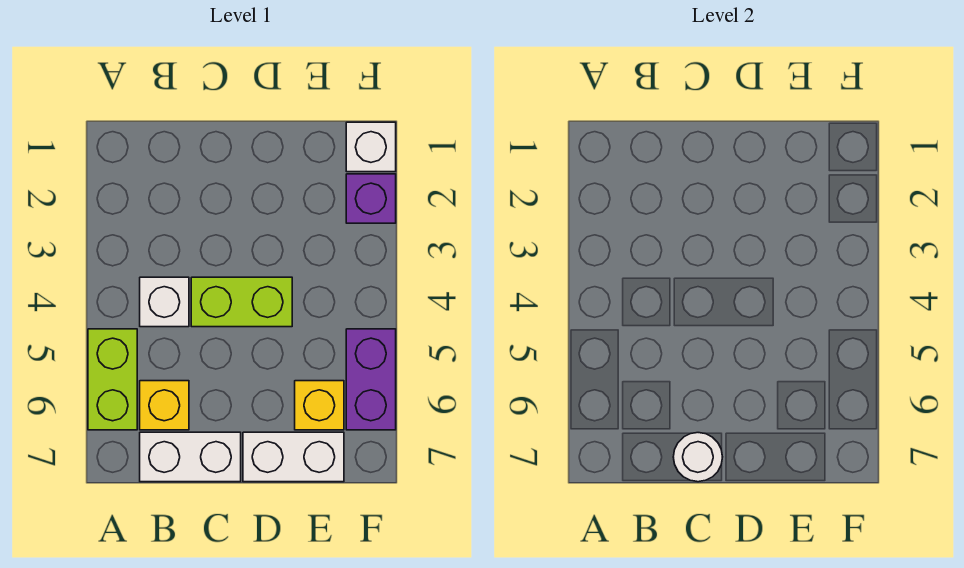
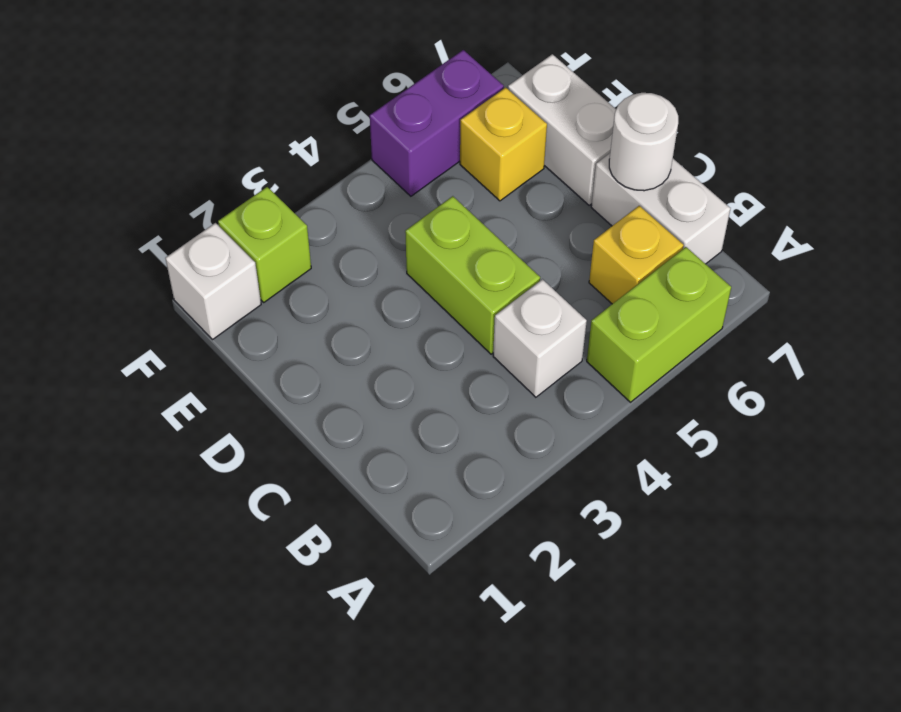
purple 1x1 brick [346,174,396,223] -> lime 1x1 brick [218,187,311,302]

